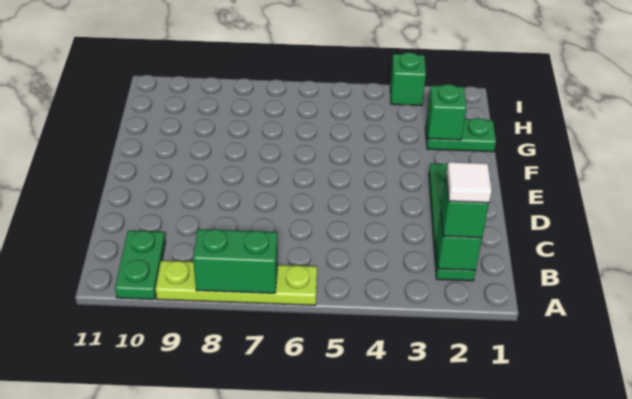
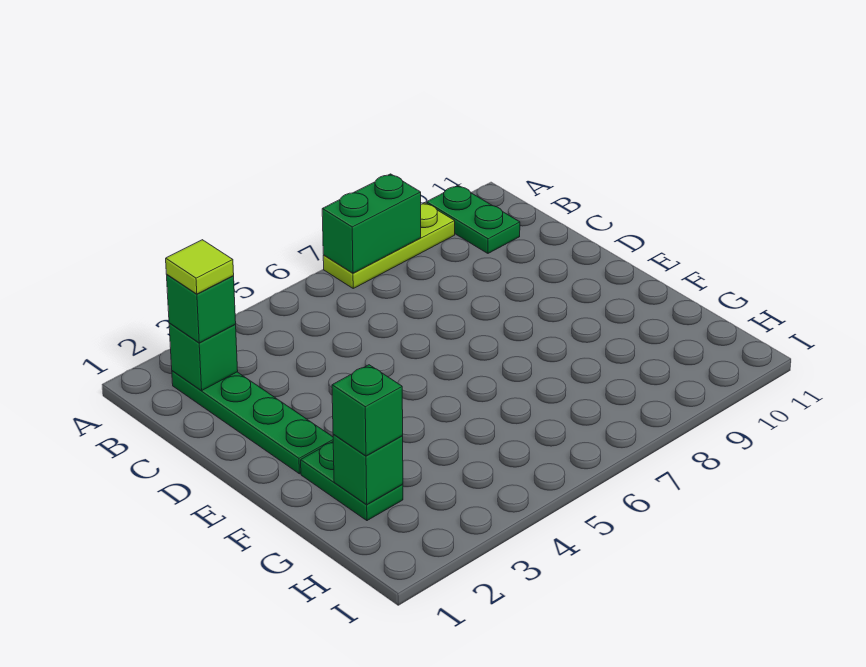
lime 1x4 plate [155,261,317,305] -> lime 1x3 plate [323,203,455,288]
white 1x1 tile [446,162,492,203] -> lime 1x1 tile [166,240,234,294]
green 1x2 plate [425,118,496,152] -> green 1x2 plate turned to [301,442,403,521]
green 1x1 brick [390,52,426,106] -> green 1x1 brick moved to [332,365,403,456]

